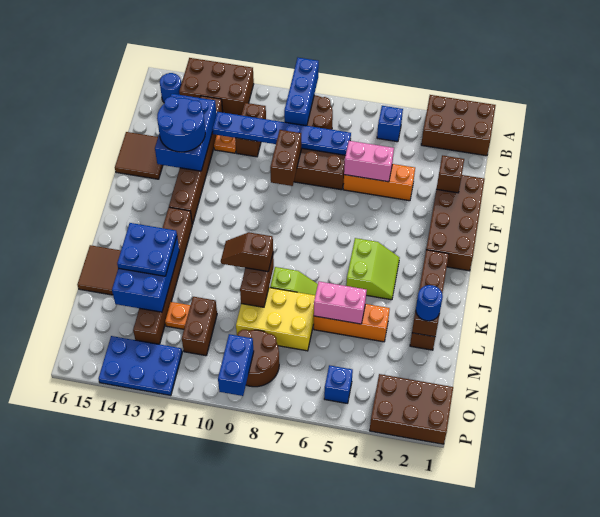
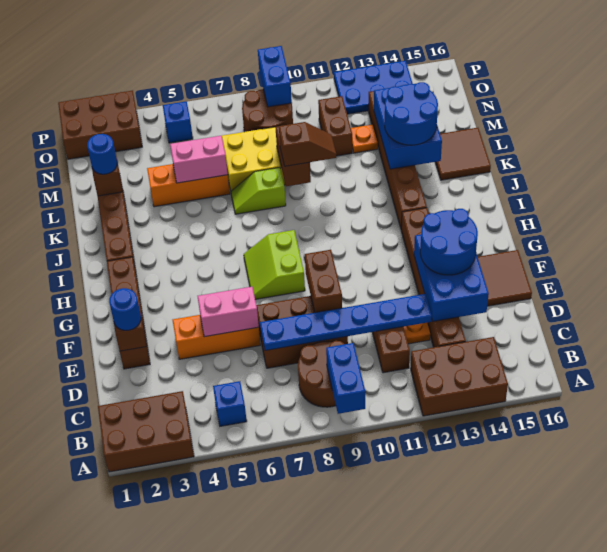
blue 1x3 brick [284,58,319,126] -> blue 1x2 brick [326,343,365,414]
blue 1x1 round brick [160,73,181,102] -> blue 1x1 round brick moved to [109,288,141,330]
brown 2x4 brick [426,175,485,271] -> brown 1x4 brick [107,257,150,369]
lime 2x2 slope [346,238,400,300] -> lime 2x2 slope moved to [244,230,305,299]
blue 2x2 plate [117,223,177,276] -> blue 2x2 round brick [385,82,438,145]

